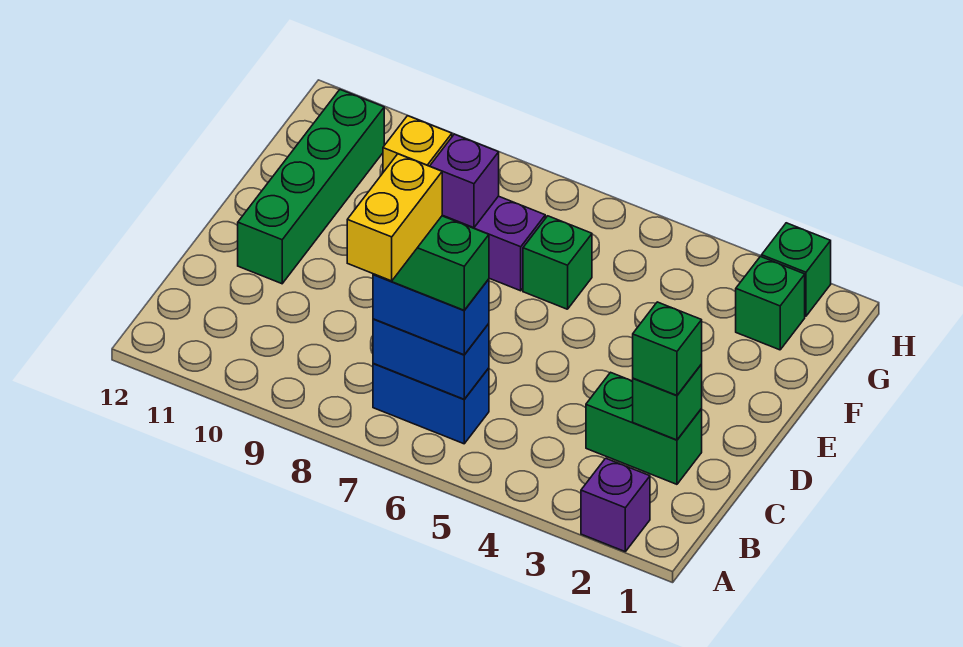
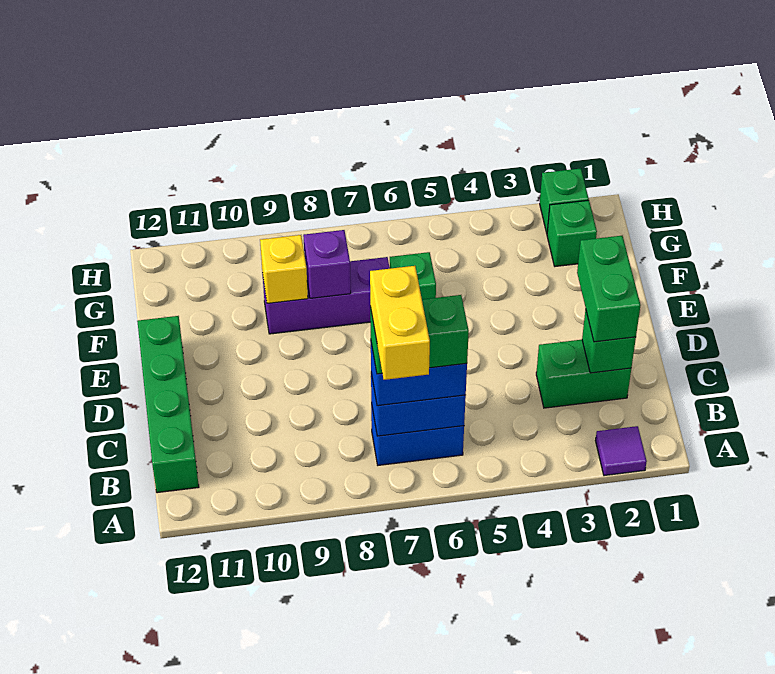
purple 1x1 brick [581,458,650,551] -> purple 1x1 tile [595,426,647,476]
green 1x1 brick [633,302,702,395] -> green 1x2 brick [577,236,641,342]
green 1x4 brick [238,90,384,284] -> green 1x4 brick moved to [137,316,199,493]

